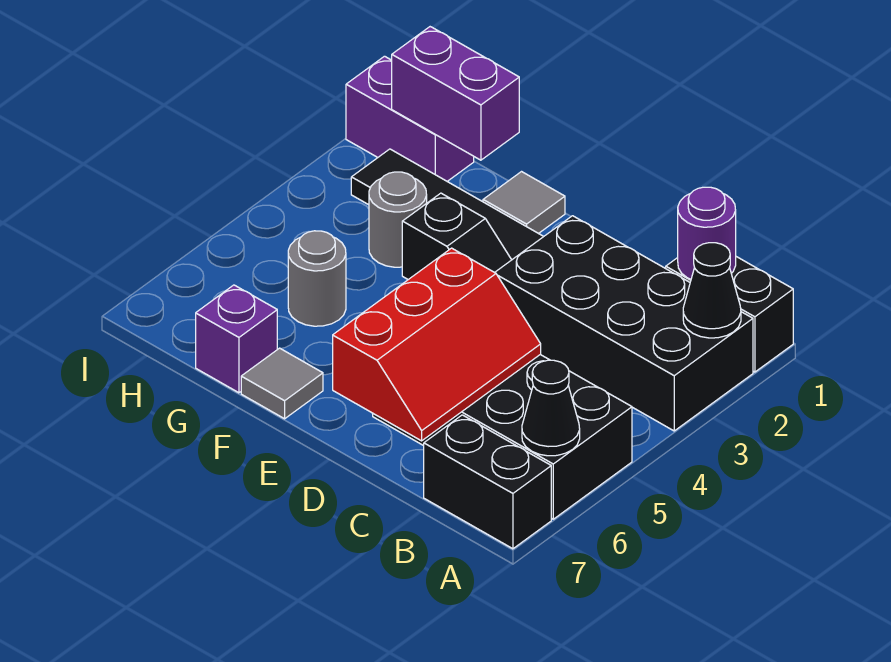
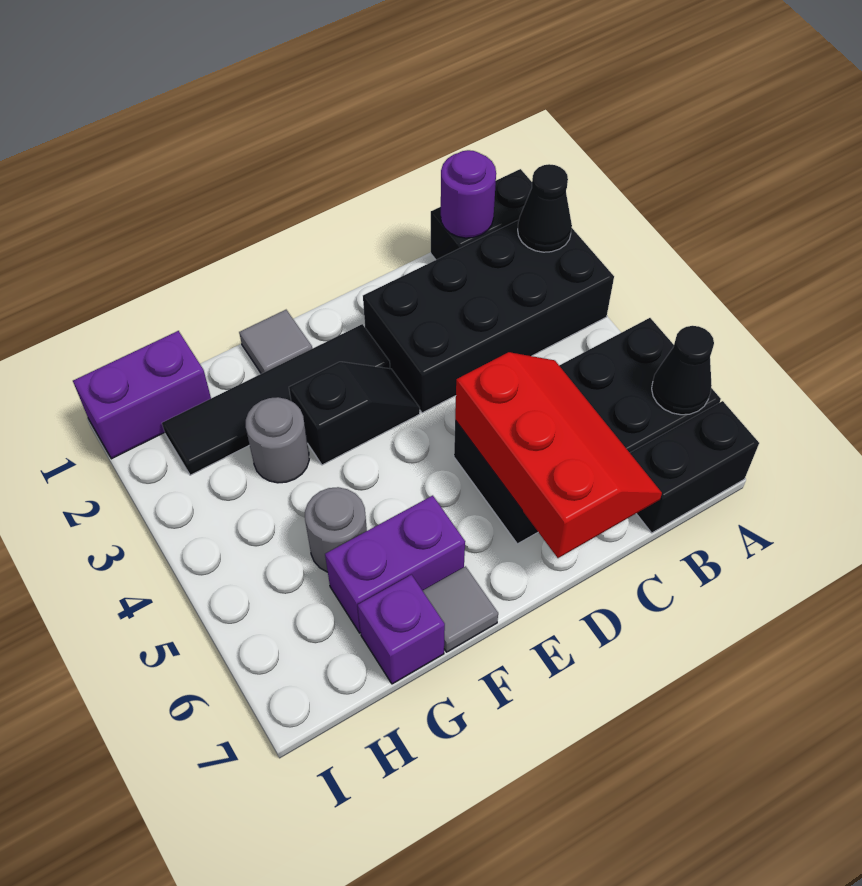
purple 1x2 brick [392,27,519,160] -> purple 1x2 brick moved to [325,496,465,633]

